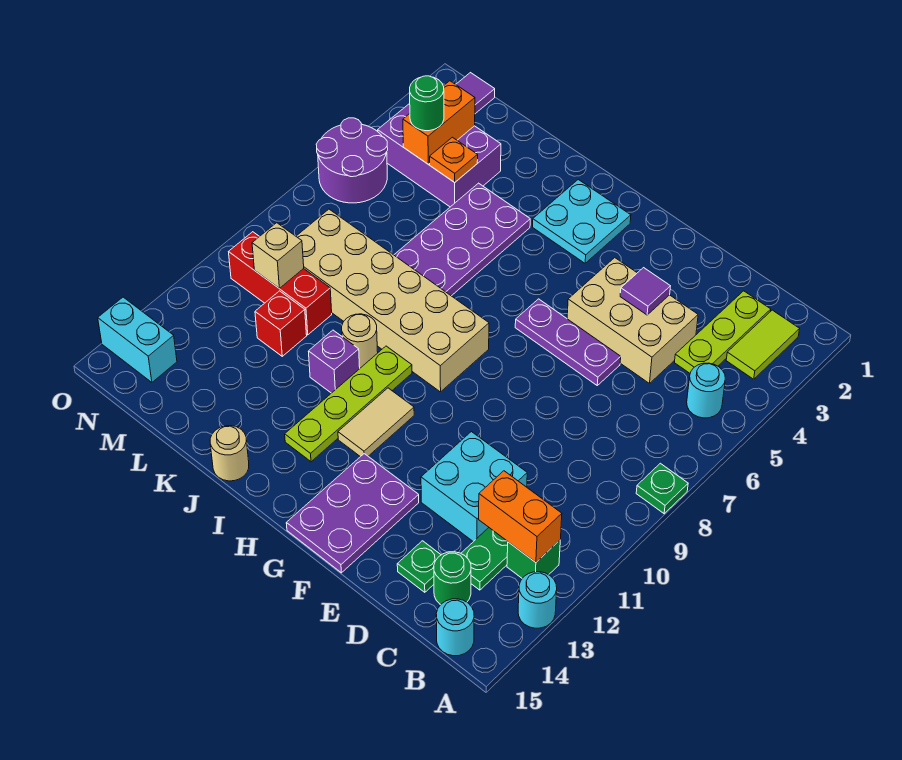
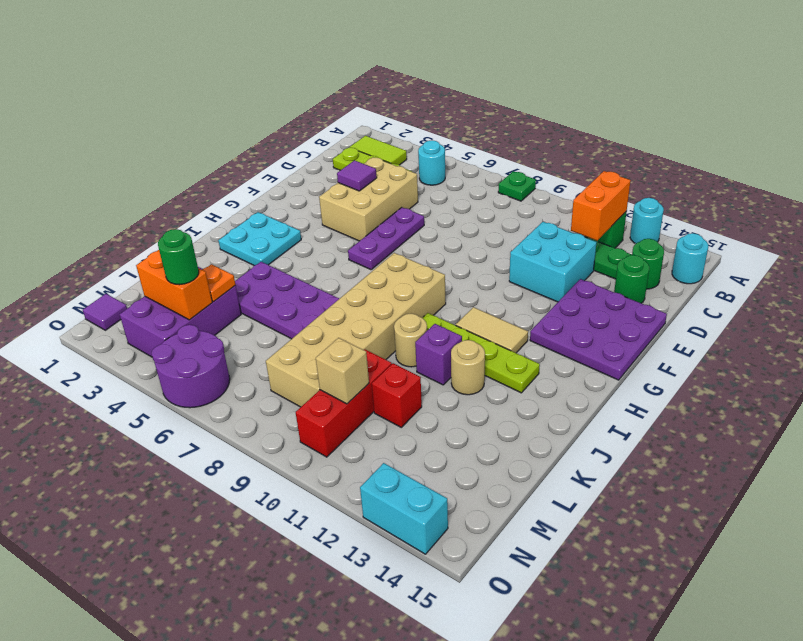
green 1x1 plate [397,541,441,592] -> green 1x1 round brick [614,255,649,303]
purple 2x3 plate [286,454,419,573] -> purple 3x3 plate [530,279,667,380]
tan 1x1 round brick [210,426,249,481] -> tan 1x1 round brick moved to [451,340,485,395]
cyan 1x2 brick [98,297,177,382] -> cyan 1x2 brick turned to [360,463,448,554]

